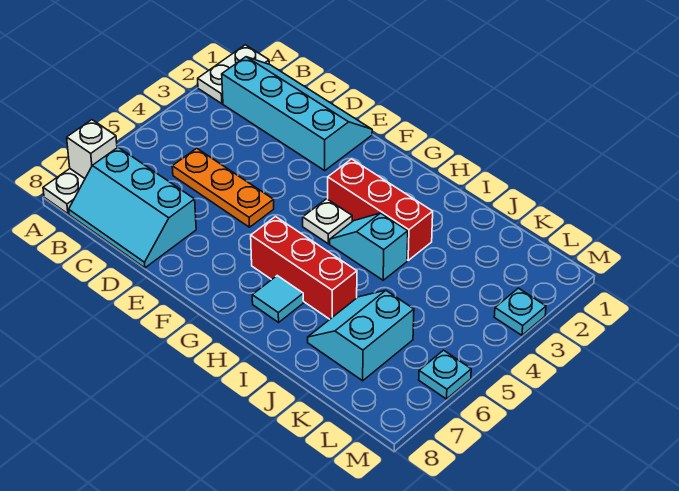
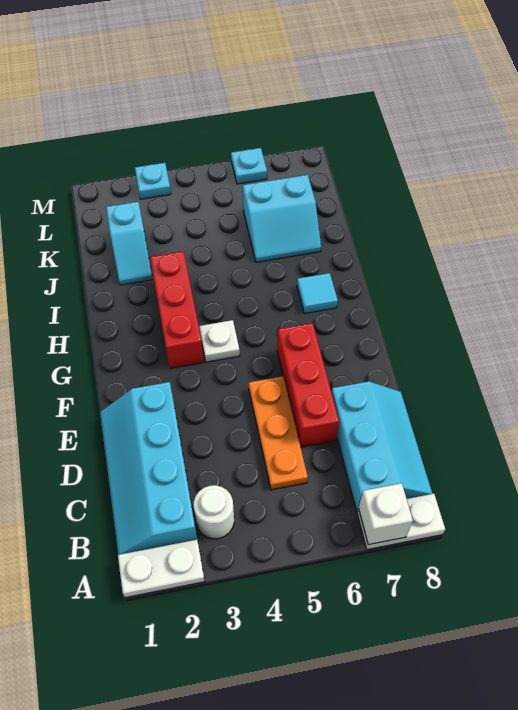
none -> white 1x1 round brick [194,485,234,539]
red 1x3 brick [251,217,357,319] -> red 1x3 brick moved to [277,323,339,447]
cyan 1x2 slope [330,213,408,280] -> cyan 1x2 slope moved to [106,202,152,285]

